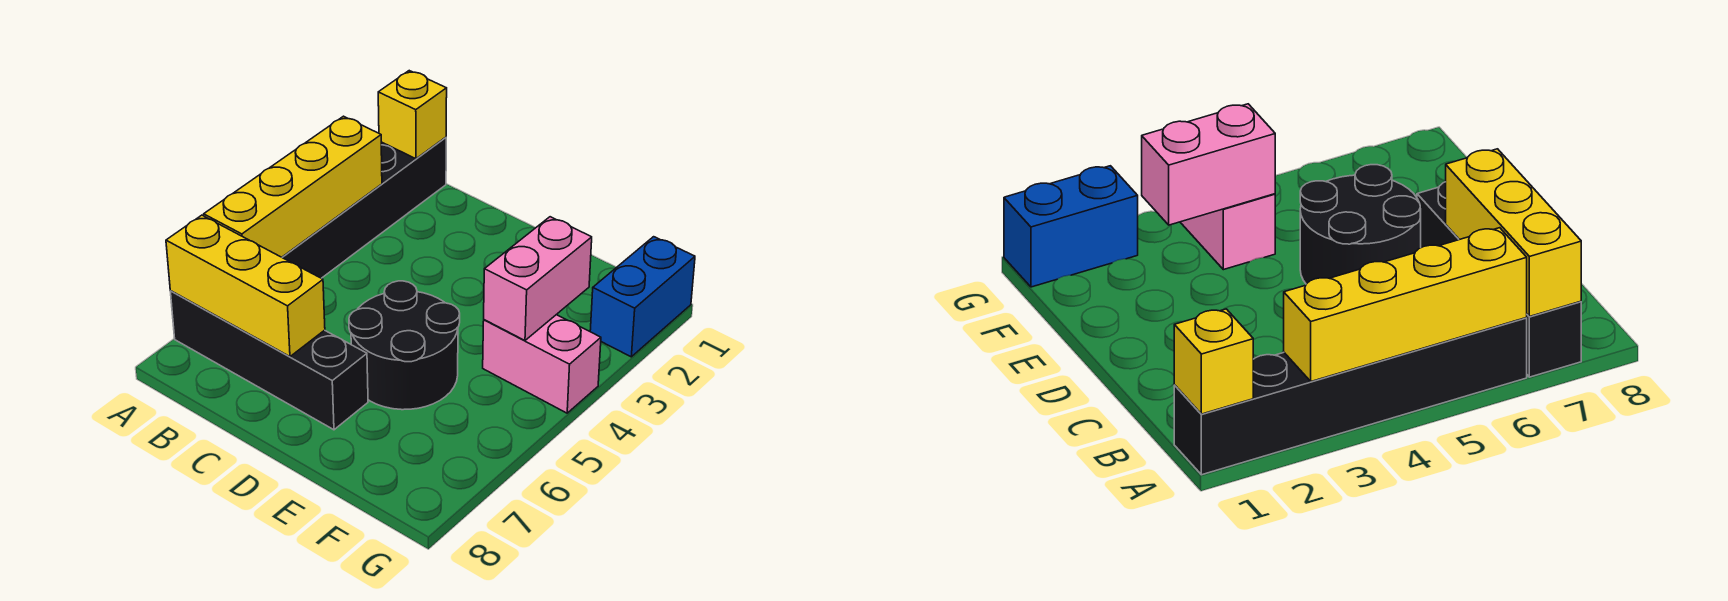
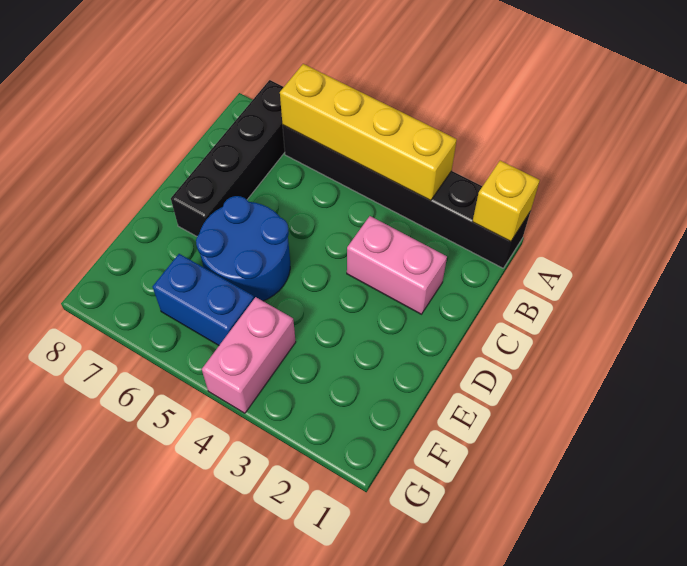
yellow 1x3 brick [166,215,325,357] -> none
black 2x2 round brick [349,281,460,410] -> blue 2x2 round brick [196,196,290,301]
pink 1x2 brick [484,217,592,340] -> pink 1x2 brick moved to [347,216,447,314]
blue 1x2 brick [590,237,695,357] -> blue 1x2 brick moved to [153,254,254,345]

